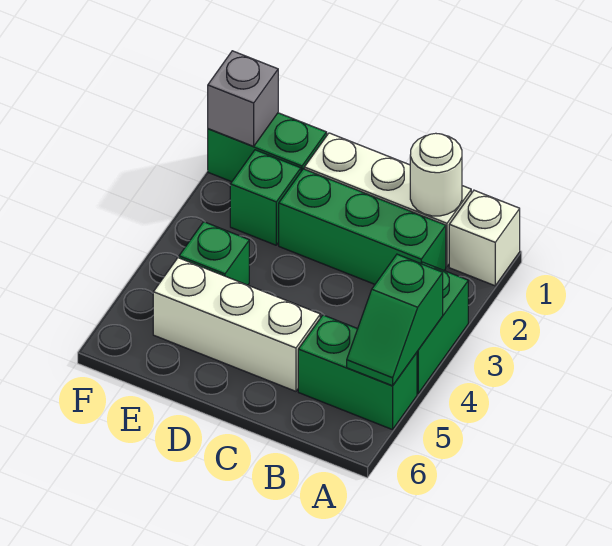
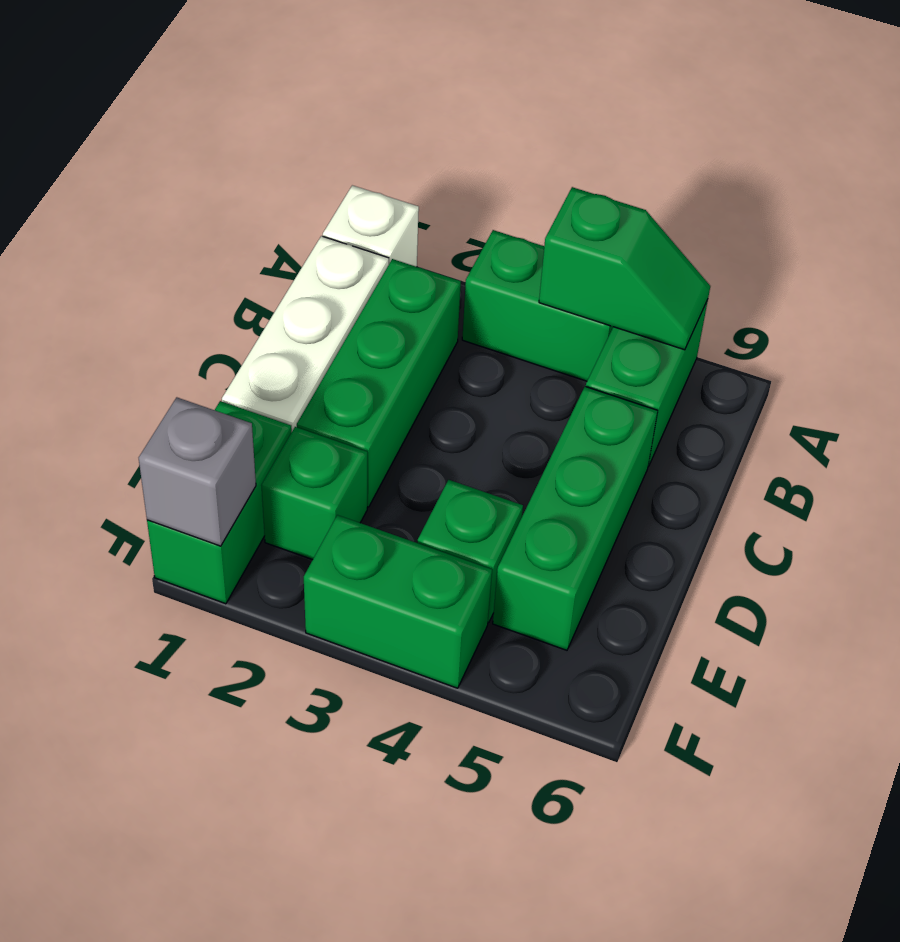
white 1x1 round brick [410,133,462,216] -> none
white 1x3 brick [153,258,320,391] -> green 1x3 brick [493,386,658,650]
none -> green 1x2 brick [304,515,492,688]

